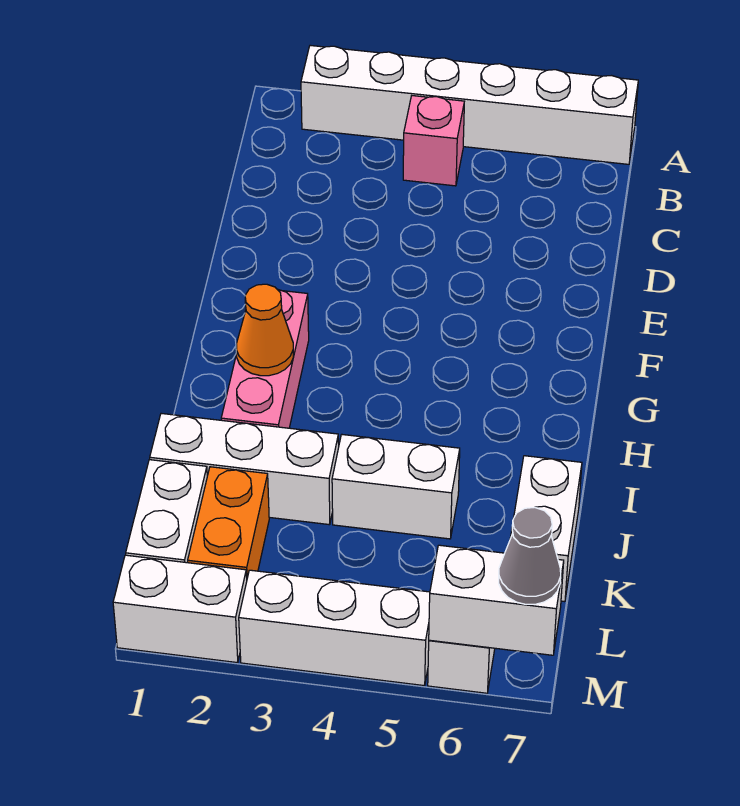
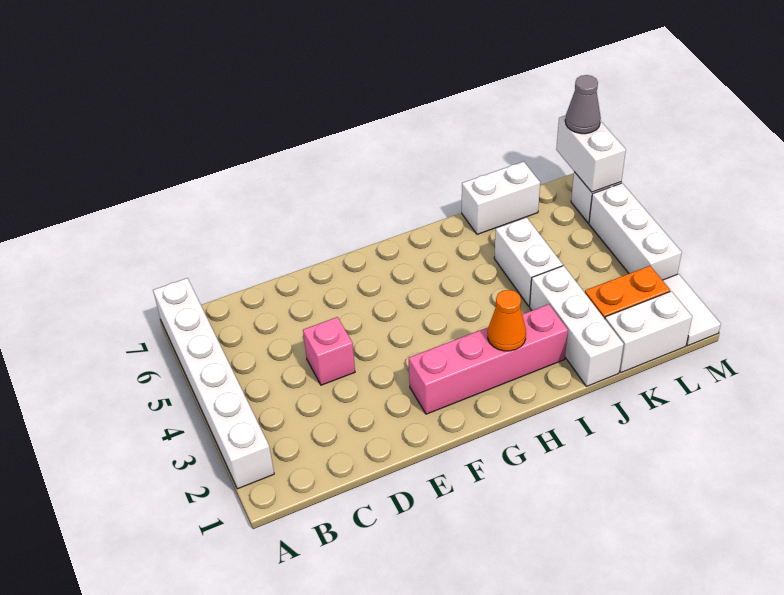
pink 1x1 brick [403,96,464,186] -> pink 1x1 brick moved to [303,317,355,385]
pink 1x3 brick [221,290,309,428] -> pink 1x4 brick [409,304,568,414]
white 1x2 brick [113,555,247,663] -> white 1x2 tile [663,274,721,346]

